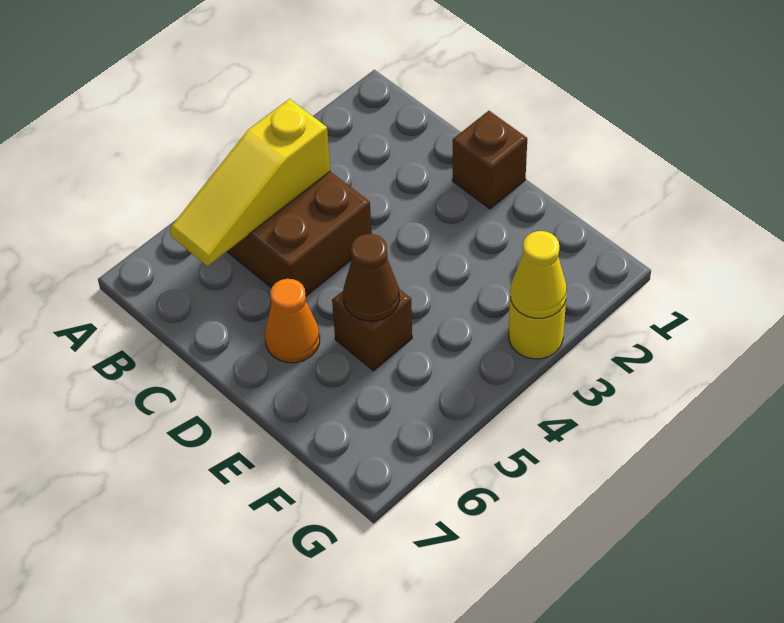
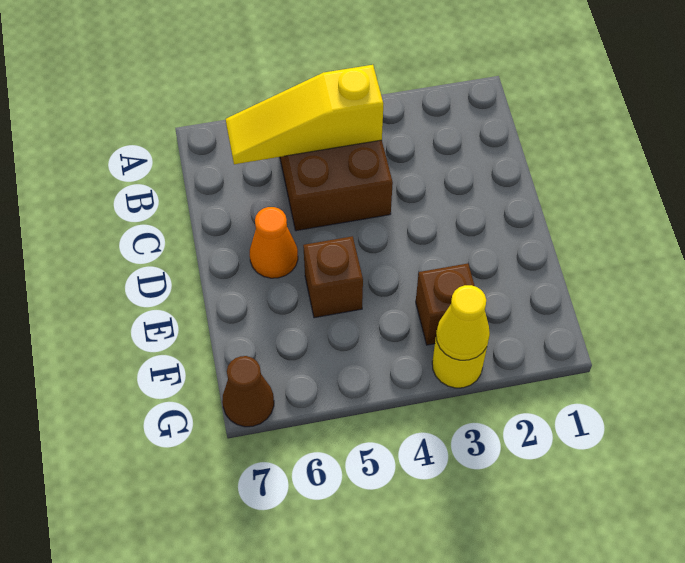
brown 1x1 brick [452,111,527,209] -> brown 1x1 brick moved to [416,263,475,345]
brown 1x1 cone [343,234,399,321] -> brown 1x1 cone moved to [222,356,274,427]

